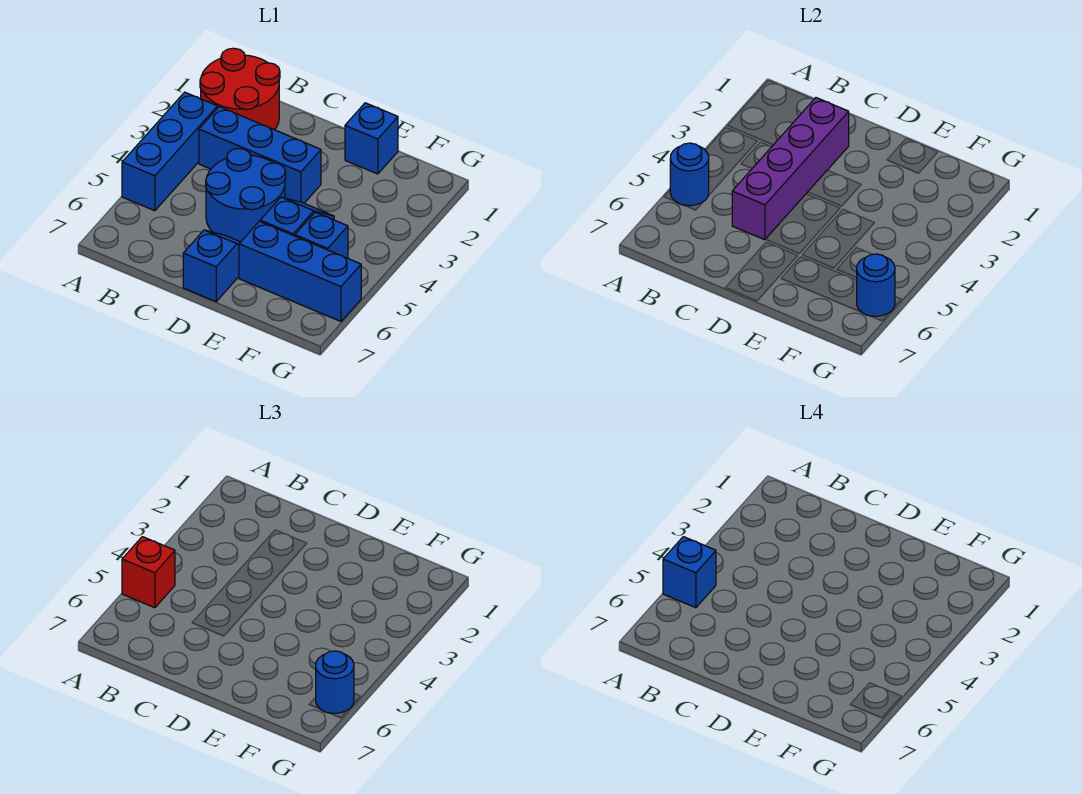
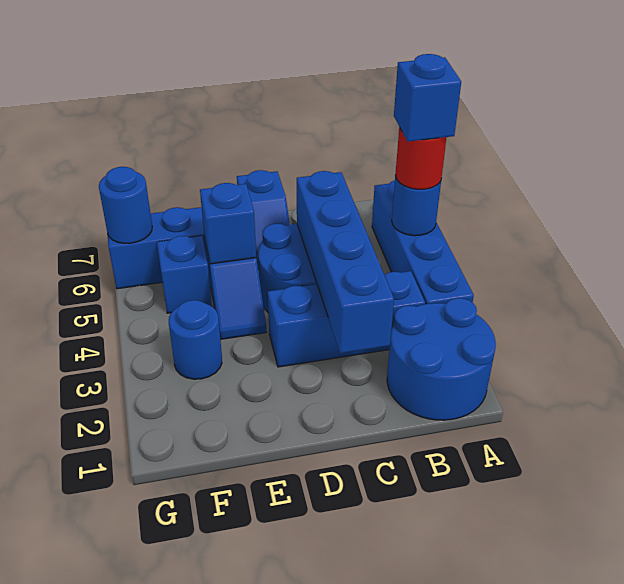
red 2x2 round brick [200,48,280,130] -> blue 2x2 round brick [387,298,496,420]
blue 1x3 brick [122,92,217,211] -> blue 1x4 brick [372,180,474,304]
red 1x1 brick [122,537,175,608] -> red 1x1 round brick [395,127,447,189]
purple 1x4 brick [732,98,849,240] -> blue 1x4 brick [297,171,394,353]
blue 1x1 brick [345,103,398,174] -> blue 1x1 brick moved to [200,183,256,264]
blue 1x1 round brick [316,651,354,713] -> blue 1x1 round brick moved to [169,300,222,379]

